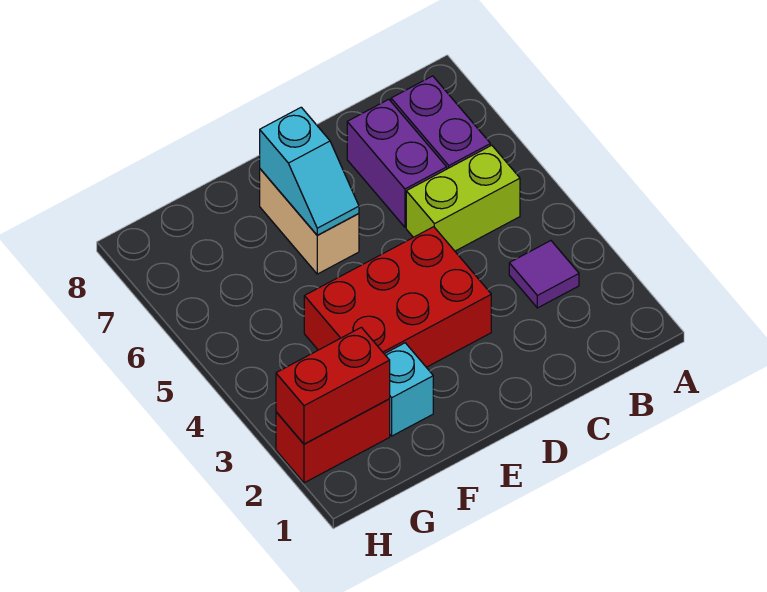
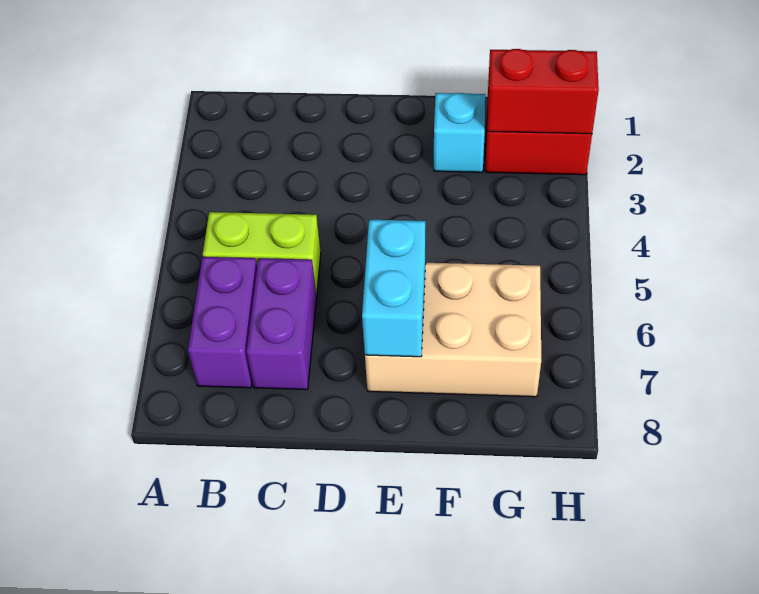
purple 1x1 tile [509,241,579,308] -> none
red 2x3 brick [304,227,491,367] -> none
tan 1x2 brick [260,169,359,274] -> tan 2x3 brick [365,263,541,397]
cyan 1x2 slope [260,107,359,235] -> cyan 1x2 brick [362,220,426,357]

